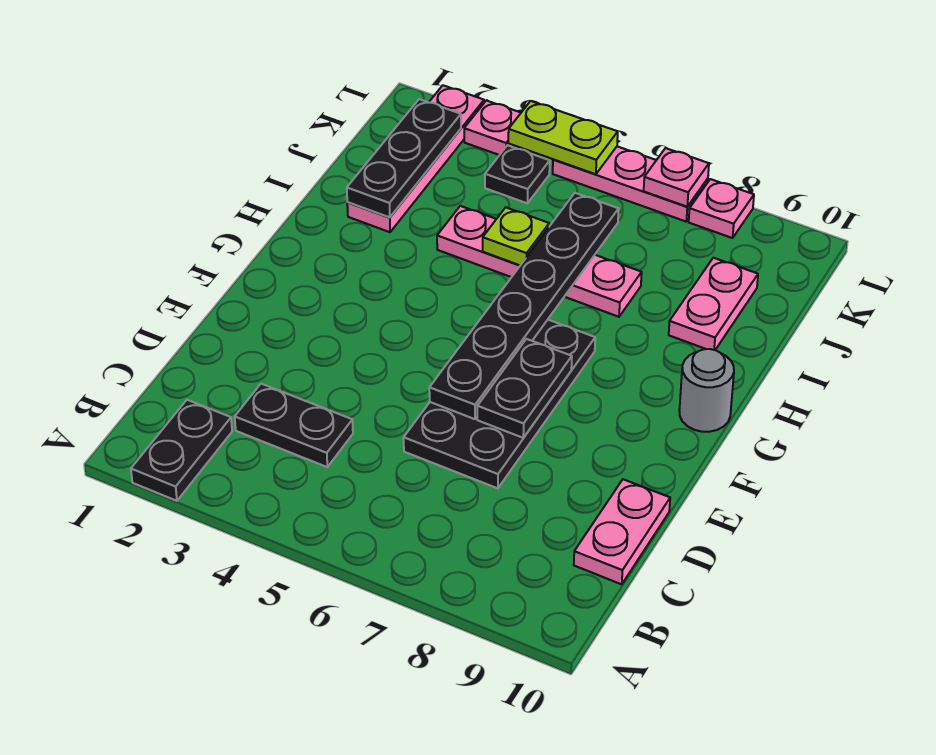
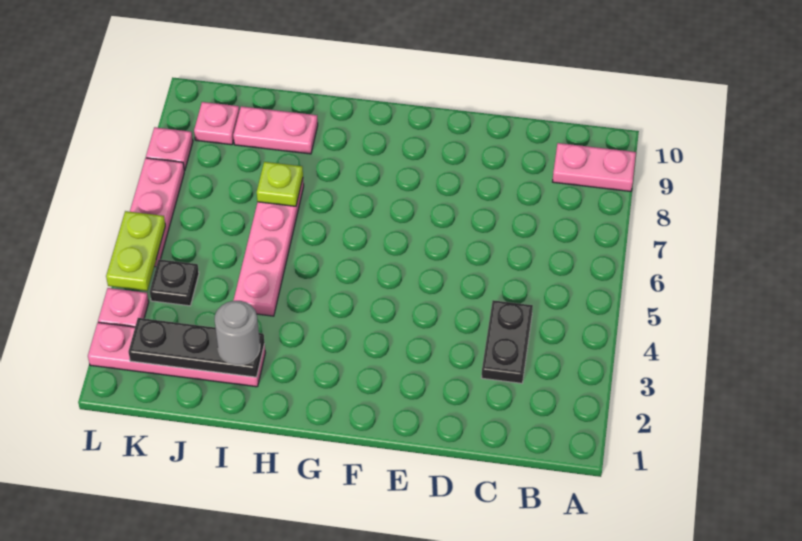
black 1x2 plate [131,400,232,501] -> none
pink 1x2 plate [574,479,670,584] -> pink 1x2 plate moved to [553,143,636,191]
black 2x4 plate [404,320,595,488] -> none
black 1x6 plate [429,193,619,419] -> none
black 1x2 plate [477,339,572,438] -> none
grey 1x1 round brick [679,349,734,432] -> grey 1x1 round brick moved to [215,301,260,365]
lime 1x1 plate [483,207,549,265] -> lime 1x1 plate moved to [257,162,303,206]
pink 1x1 plate [644,148,709,207] -> pink 1x1 plate moved to [194,102,239,145]

